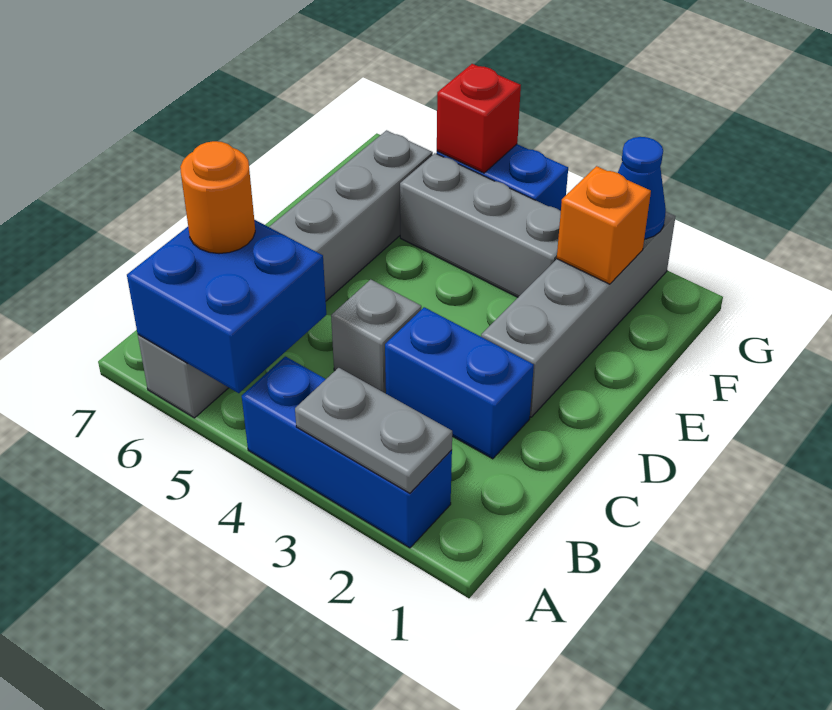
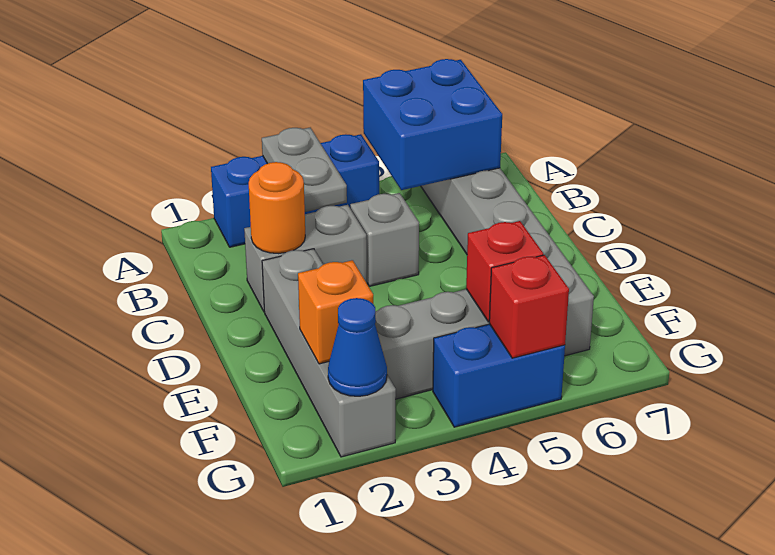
grey 1x2 plate [295,368,452,493] -> grey 1x2 plate turned to [262,128,347,212]
orange 1x1 round brick [180,141,255,254] -> orange 1x1 round brick moved to [249,162,305,254]
blue 1x2 brick [385,307,534,459] -> grey 1x2 brick [244,205,367,311]
none -> red 1x1 brick [466,221,543,322]

